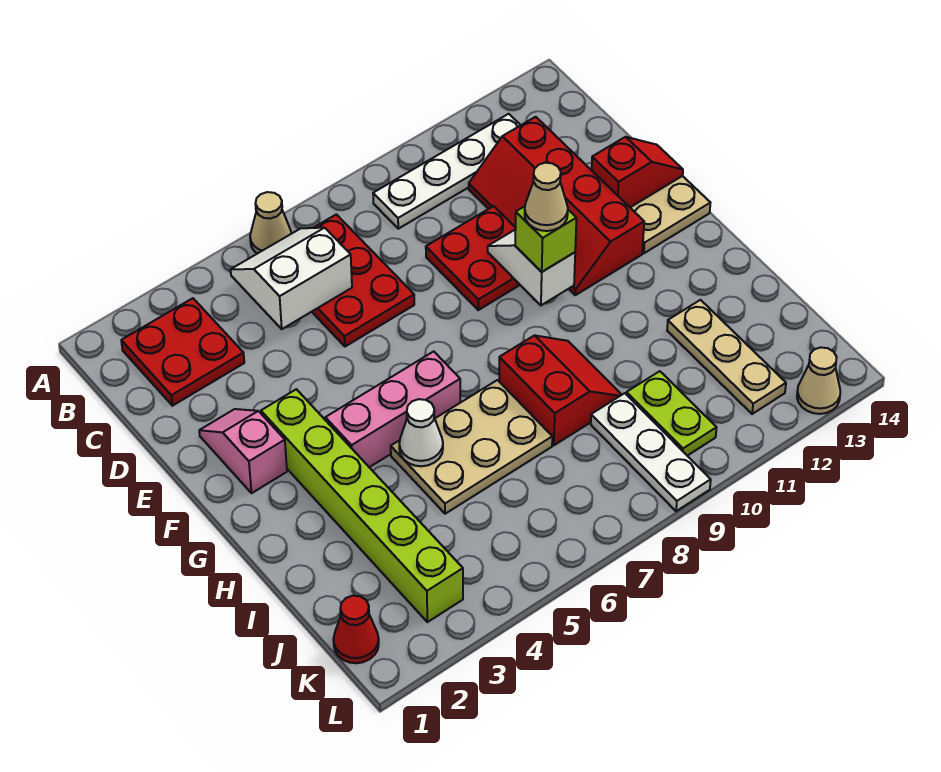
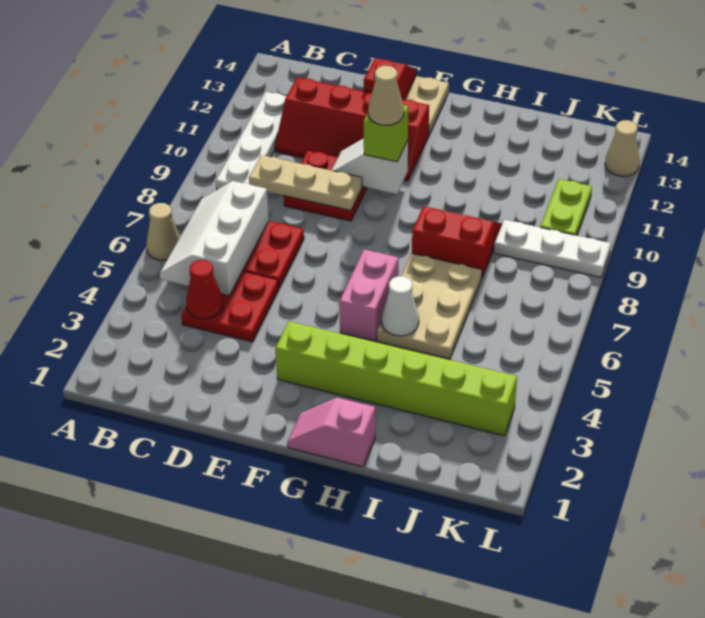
red 2x2 plate [121,298,244,406] -> red 2x2 plate moved to [181,271,279,342]
white 2x2 slope [231,228,352,329] -> white 2x3 slope [160,181,269,296]
pink 1x2 slope [199,409,287,493] -> pink 1x2 slope moved to [287,398,375,467]
pink 1x3 brick [325,351,460,467] -> pink 1x2 brick [339,250,398,341]
tan 1x3 plate [667,300,786,414] -> tan 1x3 plate moved to [249,155,362,211]
lime 1x2 plate [626,371,717,456] -> lime 1x2 plate turned to [540,179,592,235]
red 1x1 cone [333,596,379,663] -> red 1x1 cone moved to [186,260,223,319]

